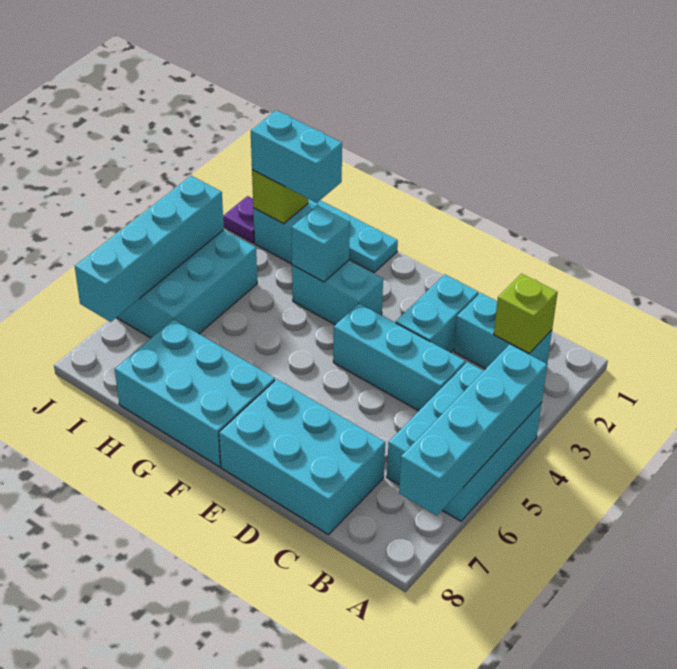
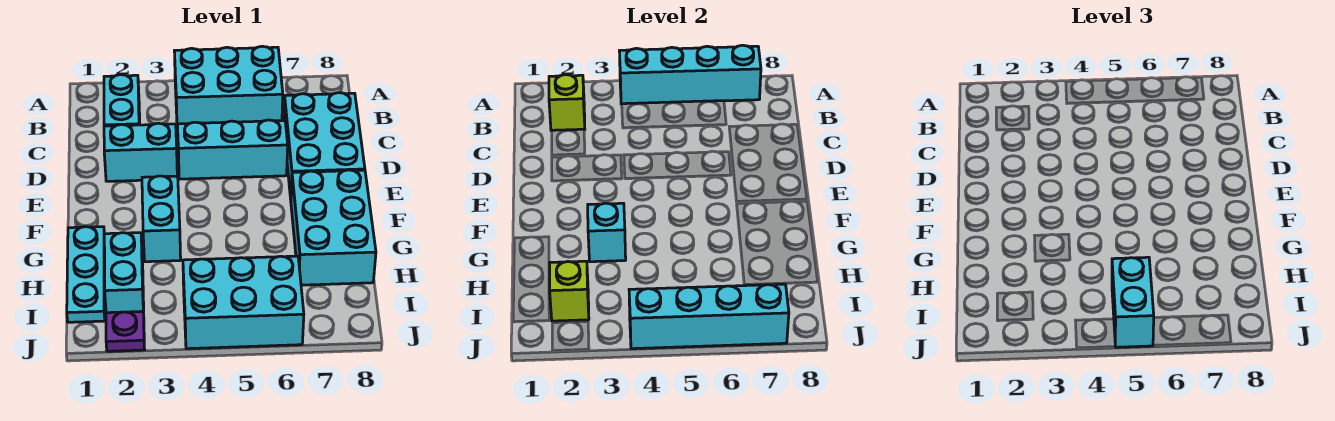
cyan 1x3 brick [333,303,465,411] -> cyan 1x3 brick turned to [177,120,288,179]
cyan 1x2 brick [251,110,342,203] -> cyan 1x2 brick moved to [1112,257,1154,347]

